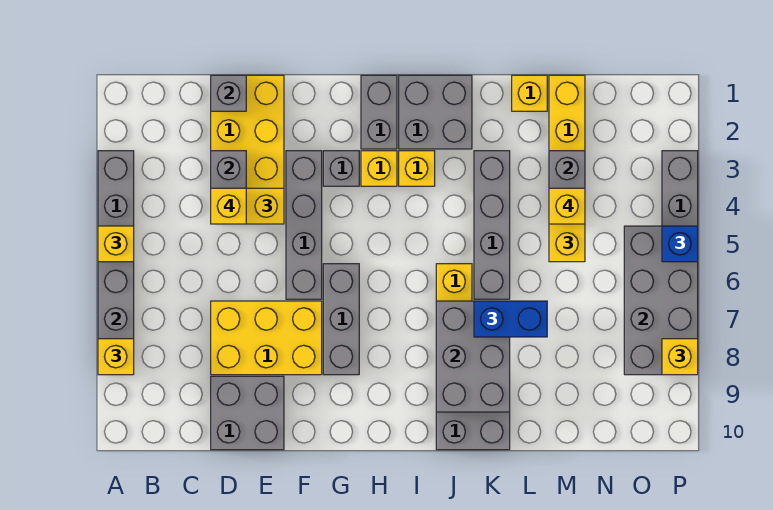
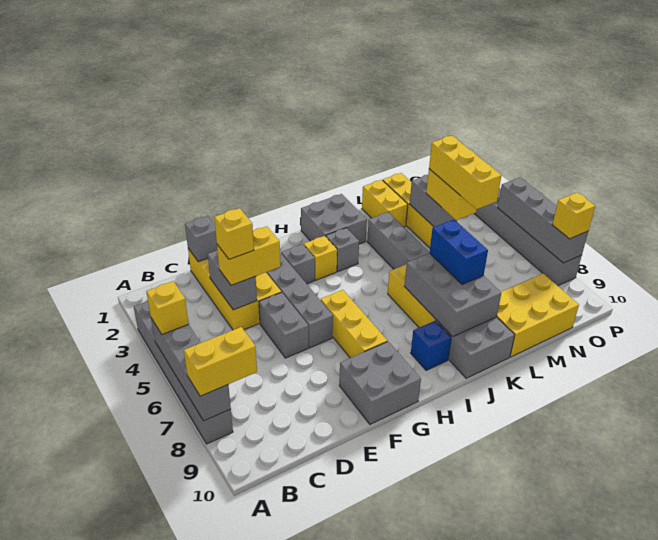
yellow 1x1 brick [98,339,134,375] -> yellow 1x2 brick [184,327,257,396]
yellow 2x3 brick [211,301,322,375] -> yellow 2x3 brick moved to [497,274,579,357]
grey 2x2 brick [211,376,284,450] -> grey 2x2 brick moved to [339,342,421,424]
grey 1x3 brick [323,264,359,375] -> yellow 1x3 brick [321,290,387,358]
grey 1x2 brick [361,75,397,149] -> grey 1x2 brick moved to [259,292,309,358]
yellow 1x1 brick [399,151,435,186] -> grey 1x1 brick [326,228,359,271]
blue 1x2 brick [474,301,547,337] -> blue 1x2 brick turned to [430,220,488,285]
yellow 1x1 brick [512,75,547,111] -> yellow 1x2 brick [362,180,408,227]
yellow 1x1 brick [549,188,585,224] -> yellow 1x3 brick [429,136,501,209]
grey 2x4 brick [624,226,698,375] -> grey 1x4 brick [498,178,588,263]
blue 1x1 brick [662,226,698,262] -> blue 1x1 brick moved to [411,321,451,371]

